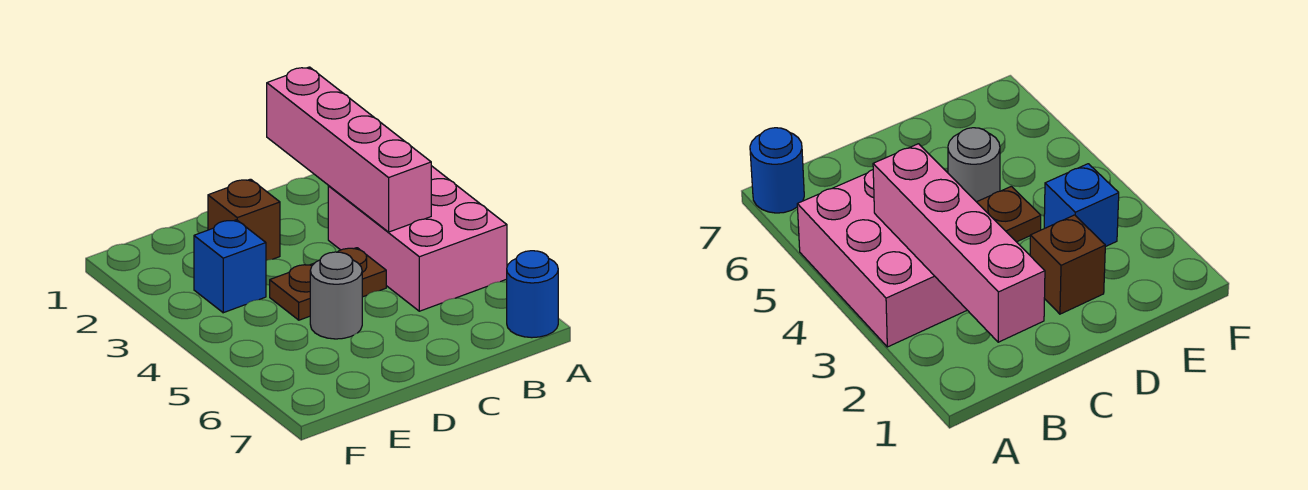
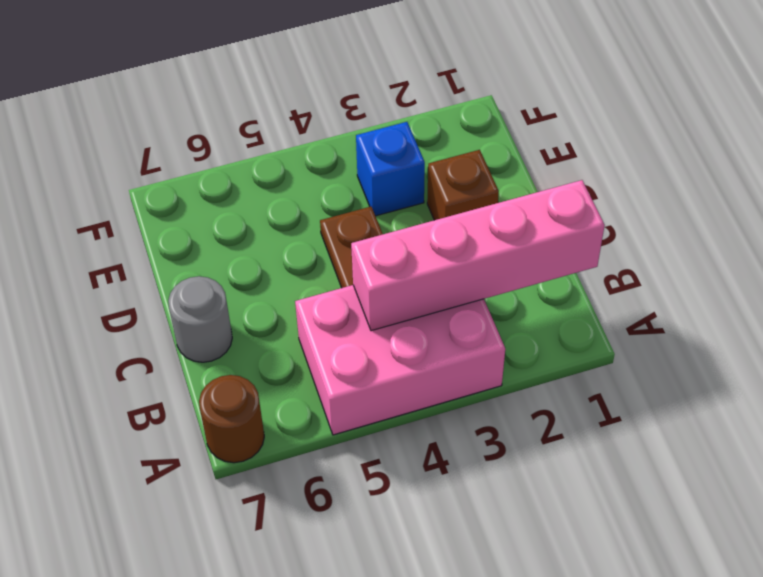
blue 1x1 round brick [507,251,558,338] -> brown 1x1 round brick [199,375,264,463]
grey 1x1 round brick [310,252,362,339] -> grey 1x1 round brick moved to [168,276,232,362]

